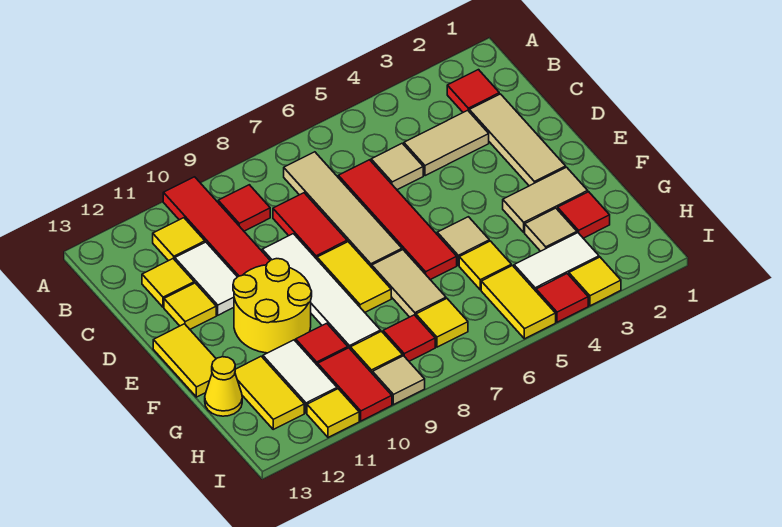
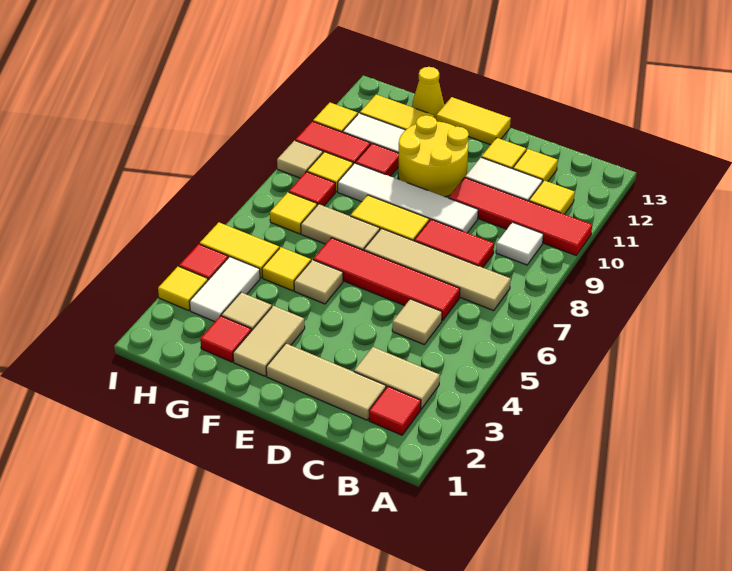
red 1x1 tile [218,185,270,231] -> white 1x1 tile [496,222,543,265]
tan 1x2 tile [404,110,489,176] -> tan 1x2 tile turned to [354,347,440,409]

